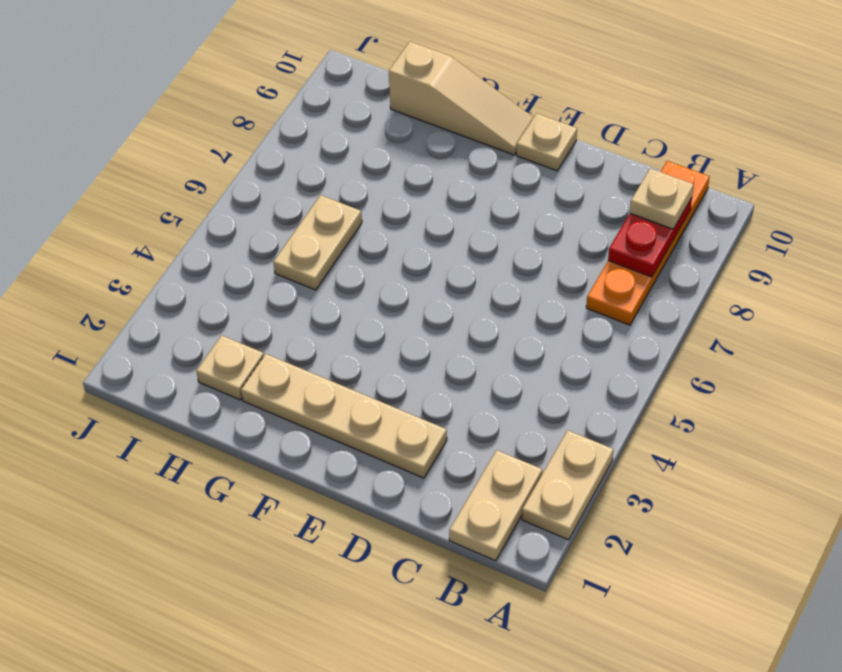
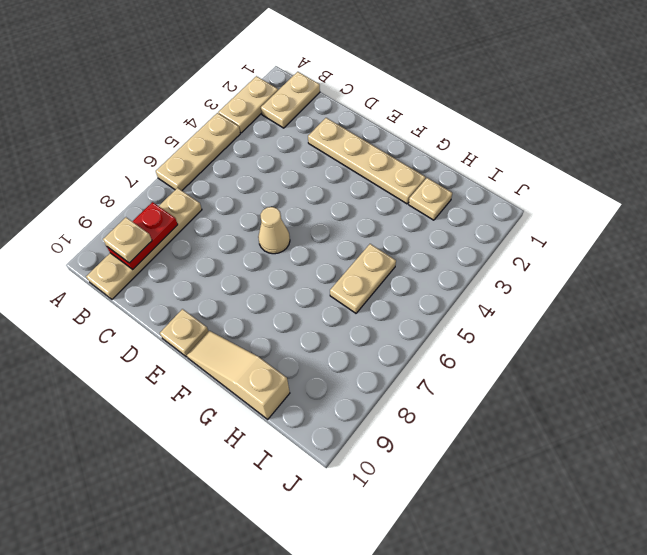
none -> tan 1x3 plate [156,113,240,191]
orange 1x4 plate [586,161,710,325] -> tan 1x4 plate [86,188,202,299]
none -> tan 1x1 cone [258,207,290,254]

